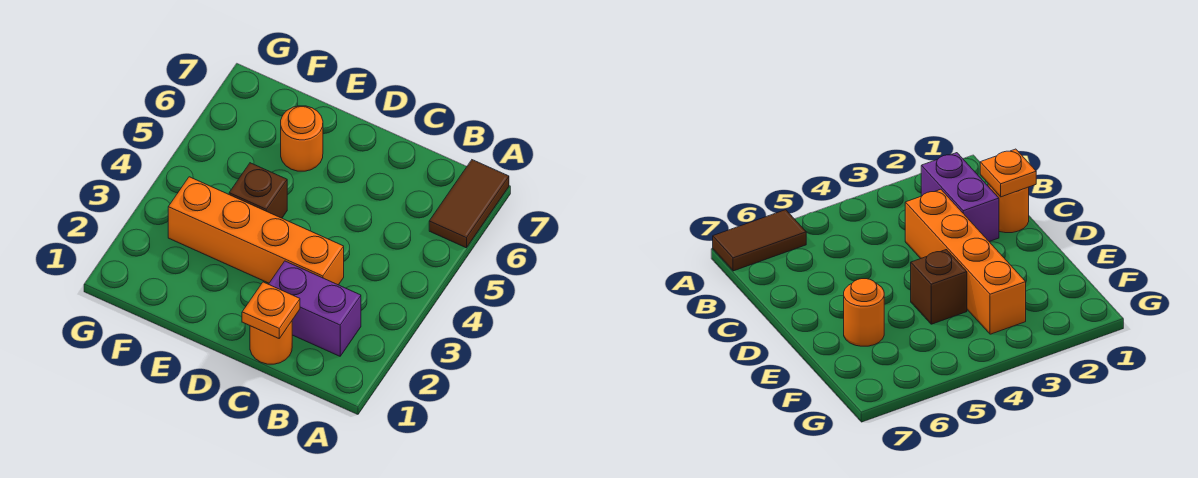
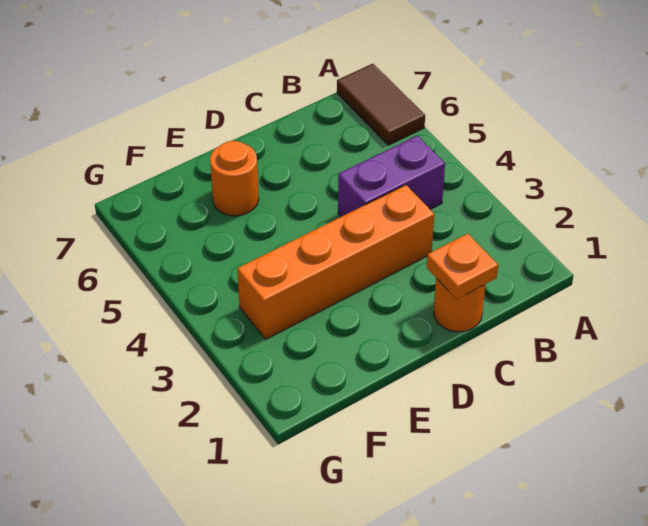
purple 1x2 brick [269,261,361,356] -> purple 1x2 brick moved to [338,136,445,217]
brown 1x1 brick [229,163,287,218] -> none

